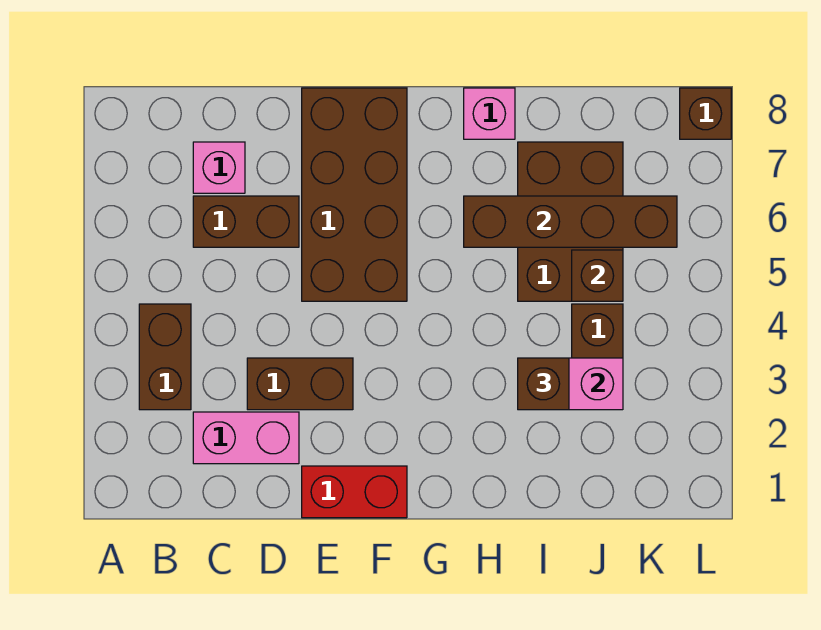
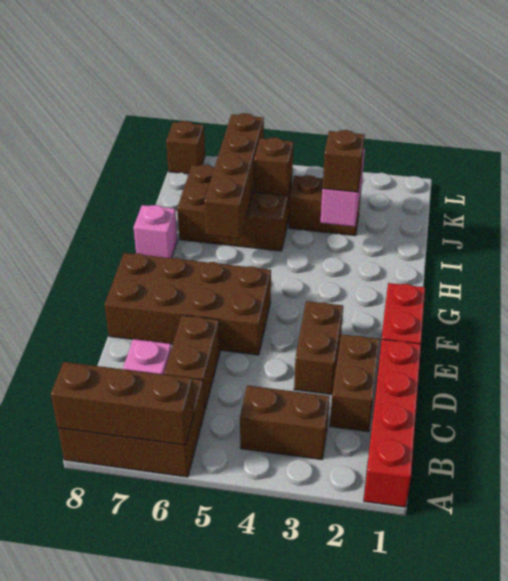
none -> red 1x4 brick [364,339,421,507]
none -> brown 2x3 brick [58,378,205,477]
none -> brown 1x3 brick [51,362,194,445]
pink 1x2 brick [193,412,299,464] -> brown 1x2 brick [330,334,380,432]

